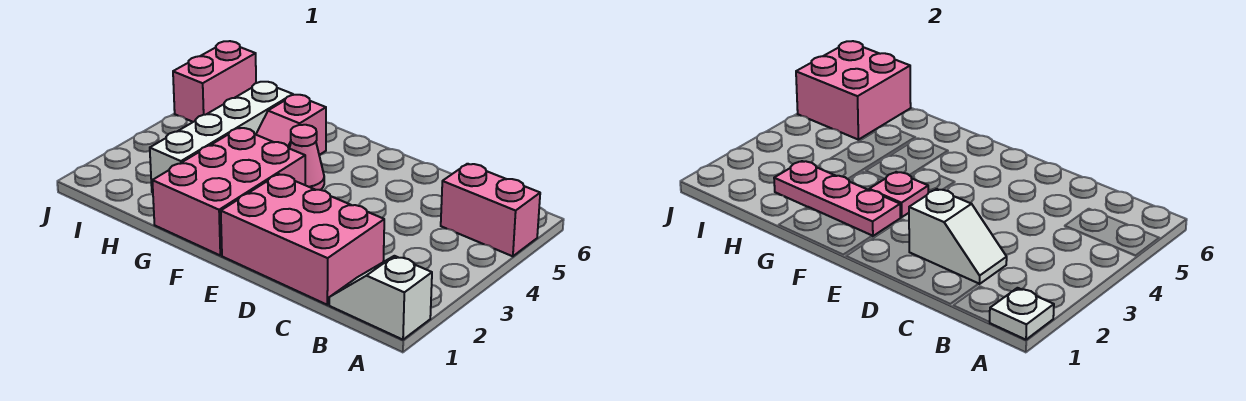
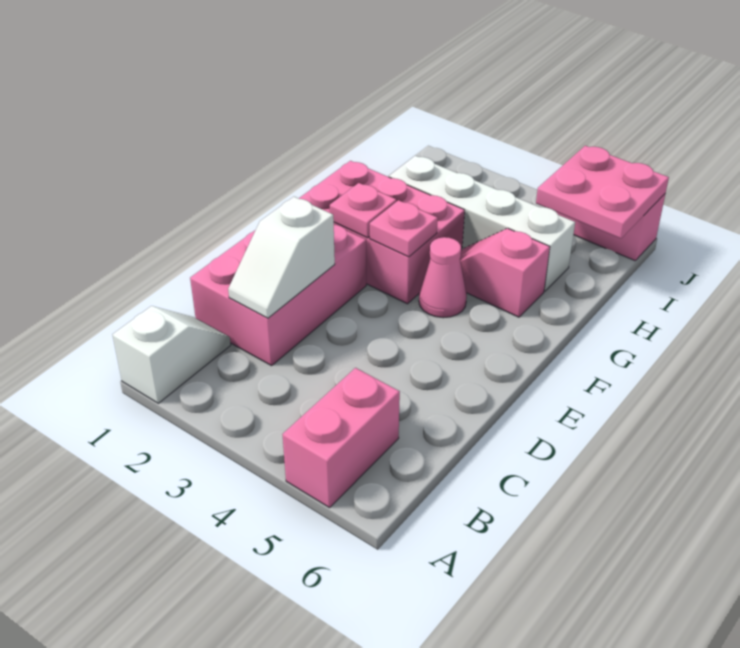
white 1x1 plate [990,288,1054,340] -> none
pink 1x3 plate [774,161,900,236] -> pink 1x1 plate [330,183,396,238]
pink 2x2 brick [796,41,911,140] -> pink 2x2 plate [536,146,669,238]

